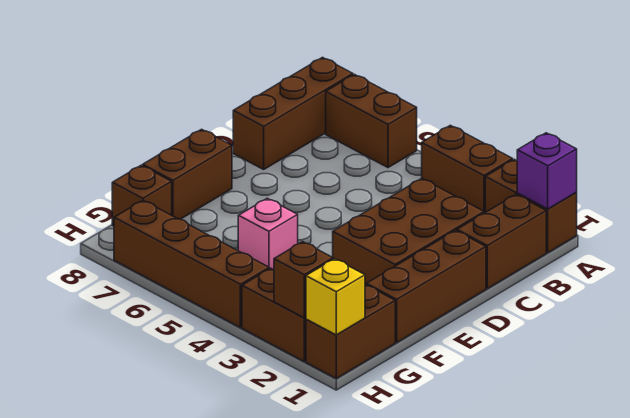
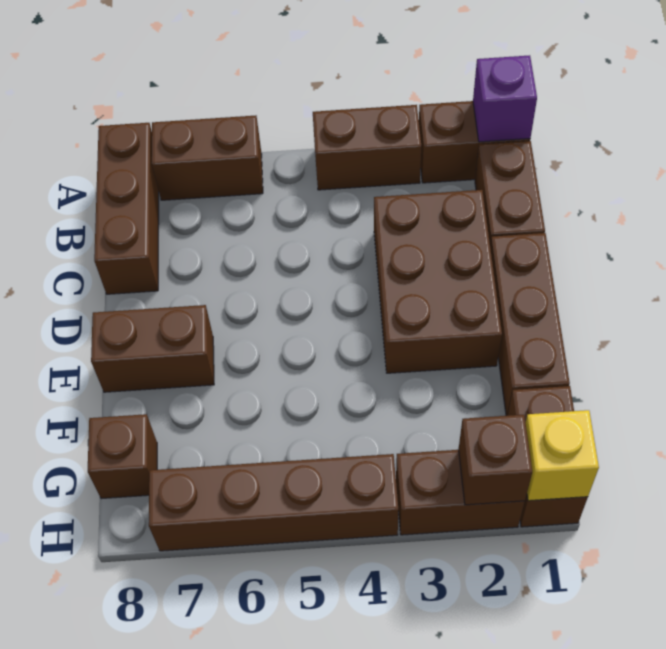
brown 1x2 brick [143,129,232,219] -> brown 1x2 brick turned to [91,305,214,392]
pink 1x1 brick [238,198,298,270] -> none

